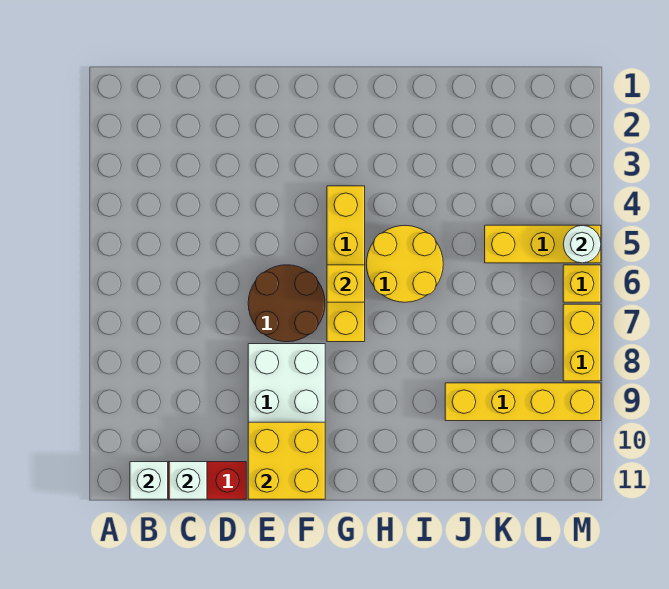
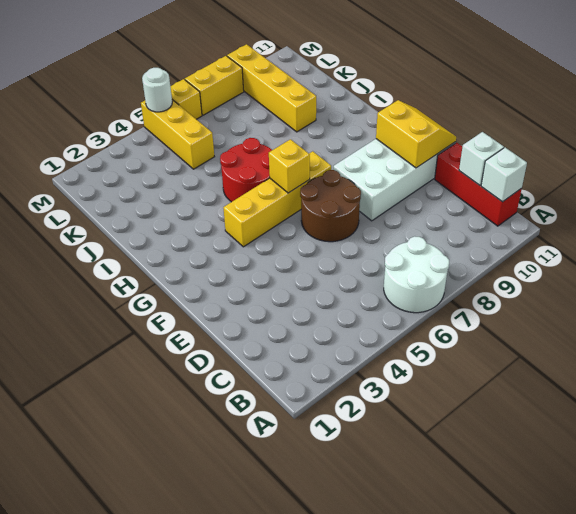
none -> white 2x2 round brick [384,236,449,313]
yellow 2x2 brick [248,422,325,499] -> yellow 2x2 slope [376,100,456,168]
yellow 2x2 round brick [366,225,443,302] -> red 2x2 round brick [220,138,272,202]

